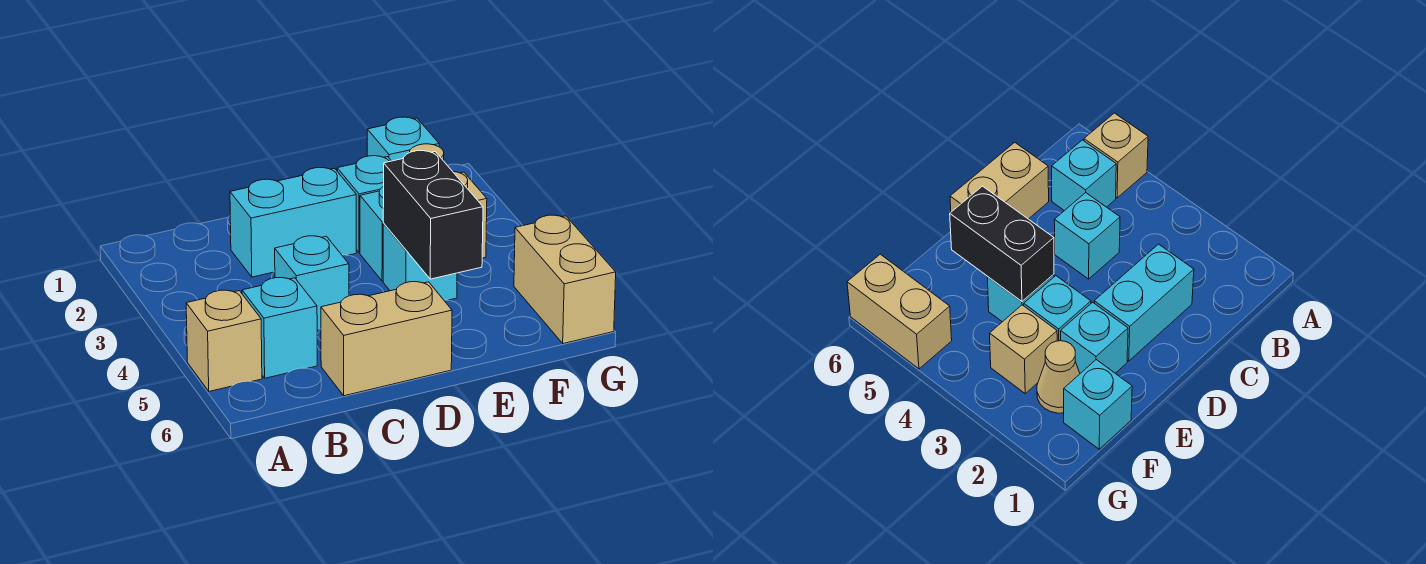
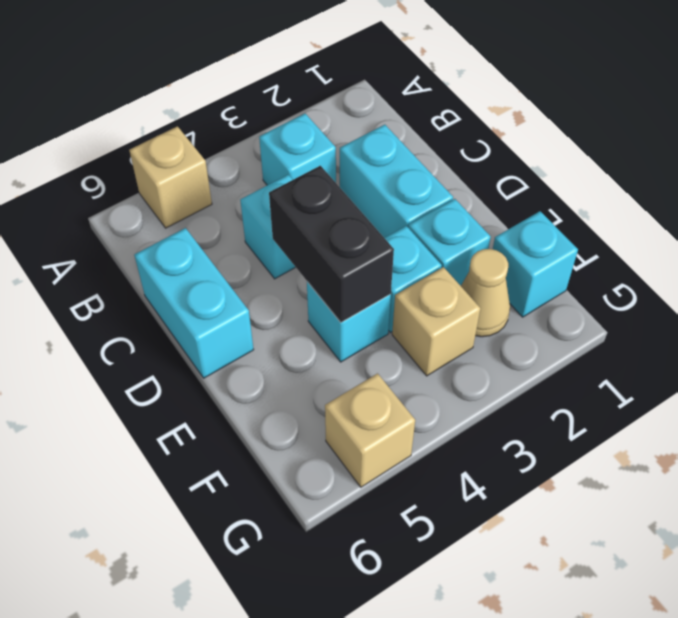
cyan 1x1 brick [242,278,317,378] -> cyan 1x1 brick moved to [259,114,336,185]
tan 1x2 brick [321,282,452,396] -> cyan 1x2 brick [134,228,254,378]
black 1x2 brick [383,151,483,279] -> black 1x2 brick turned to [269,166,394,322]
tan 1x2 brick [514,215,616,344] -> tan 1x1 brick [325,373,415,487]

